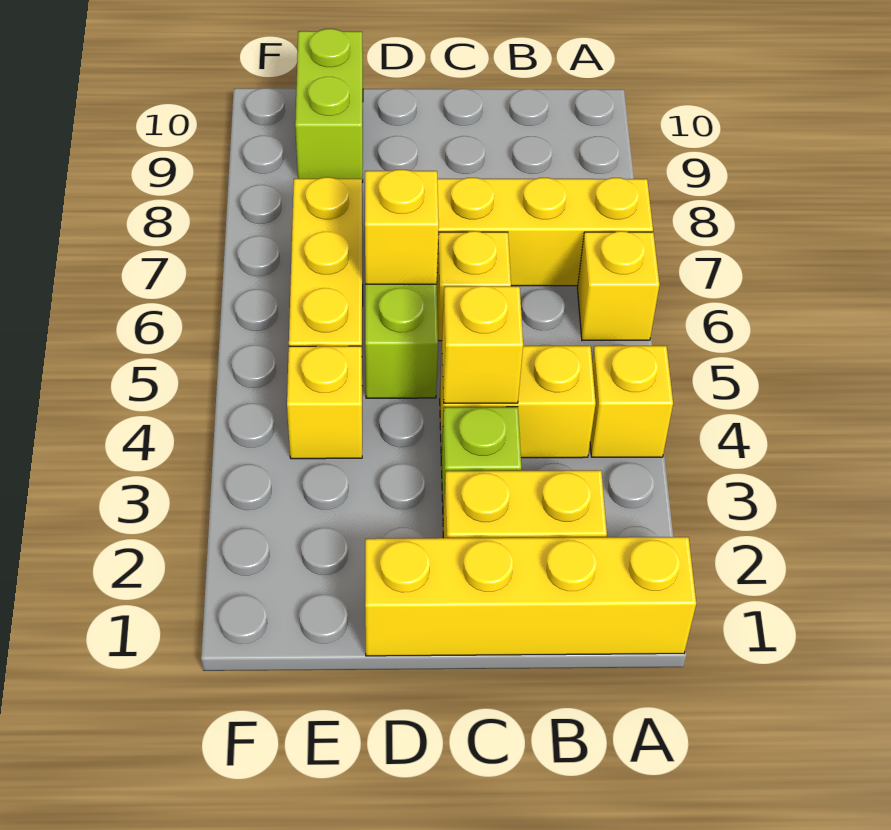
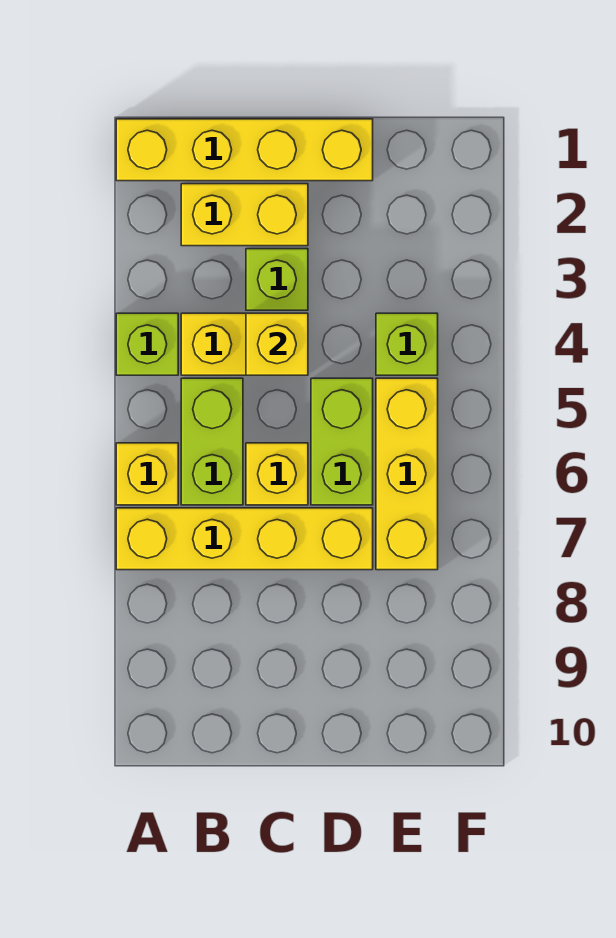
yellow 1x1 brick [590,346,673,457] -> lime 1x1 brick [116,313,178,375]
yellow 1x1 brick [365,170,439,284] -> none
yellow 1x1 brick [287,346,362,459] -> lime 1x1 brick [376,313,438,375]
lime 1x2 brick [295,29,363,182] -> lime 1x2 brick moved to [181,378,243,505]

